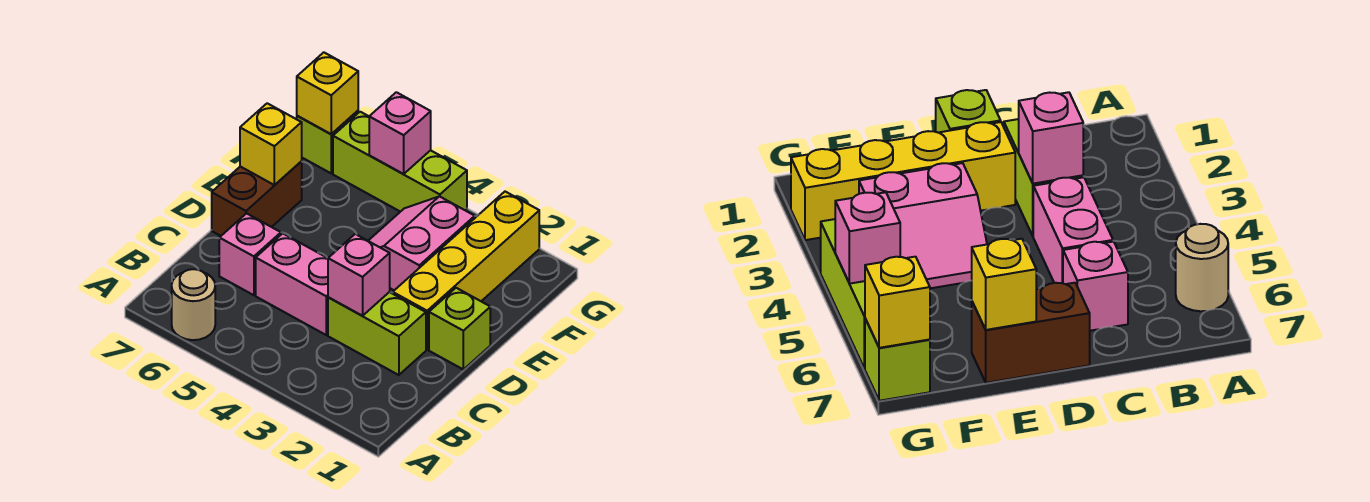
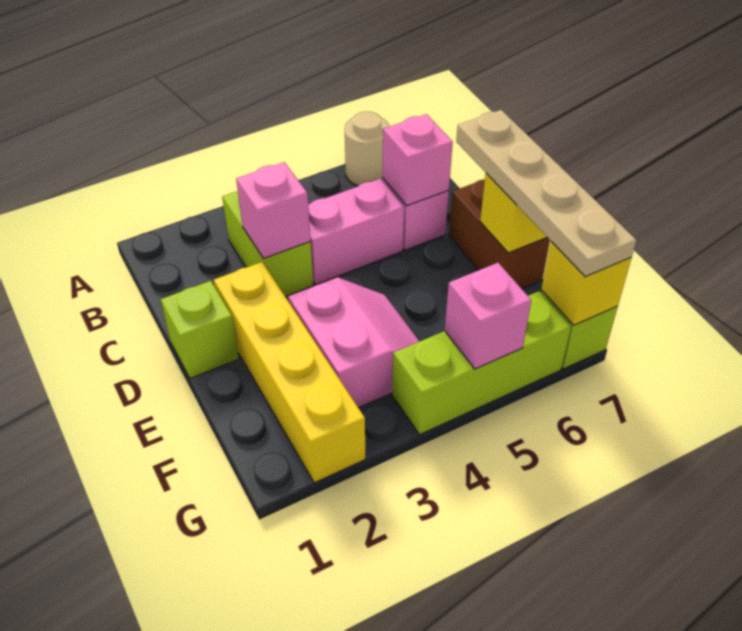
lime 1x2 brick [328,292,426,375] -> lime 1x2 brick turned to [222,191,313,297]
none -> pink 1x1 brick [383,114,453,206]
none -> tan 1x4 plate [456,110,637,277]

